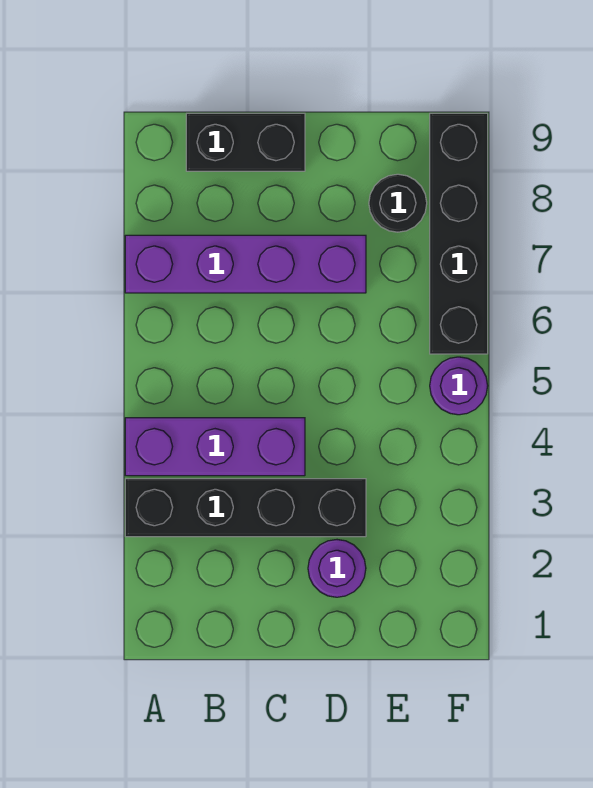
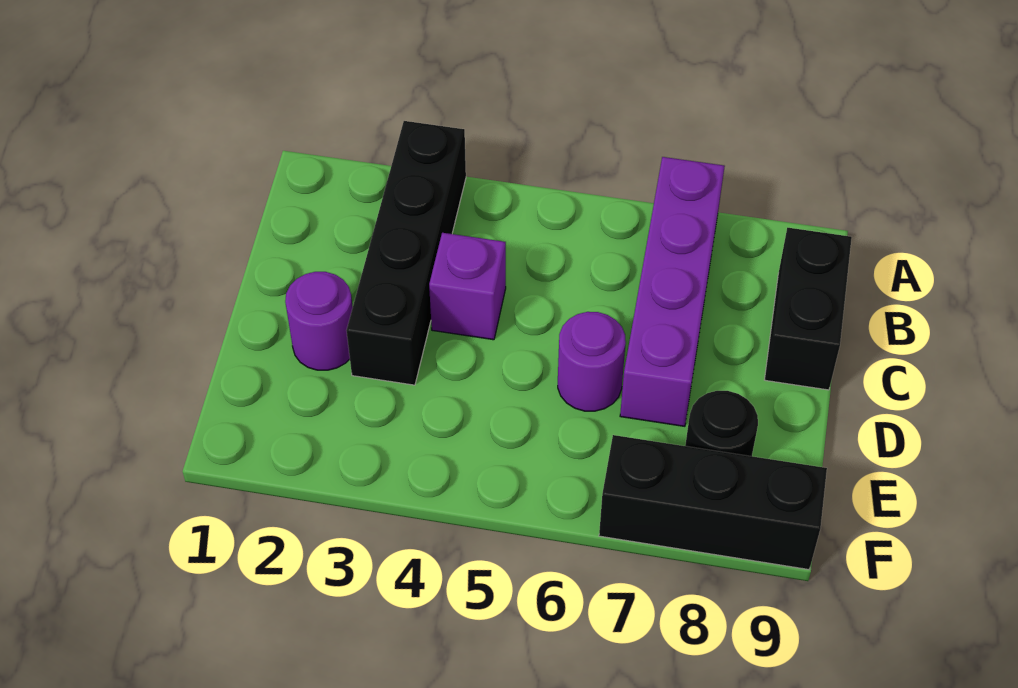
purple 1x3 brick [125,418,305,476] -> purple 1x1 brick [429,233,506,340]
purple 1x1 round brick [430,357,488,415] -> purple 1x1 round brick moved to [558,312,626,411]
black 1x4 brick [430,113,488,354] -> black 1x3 brick [599,435,827,569]

